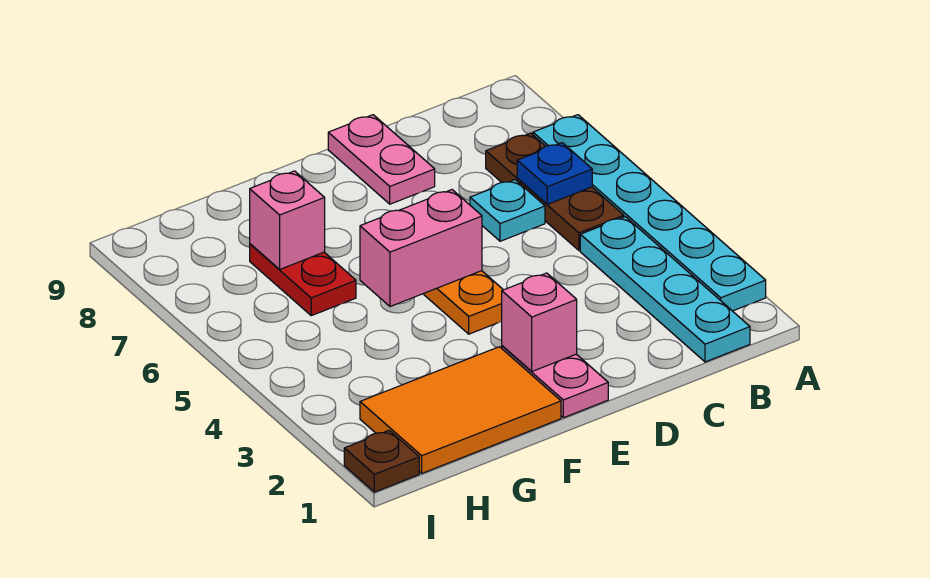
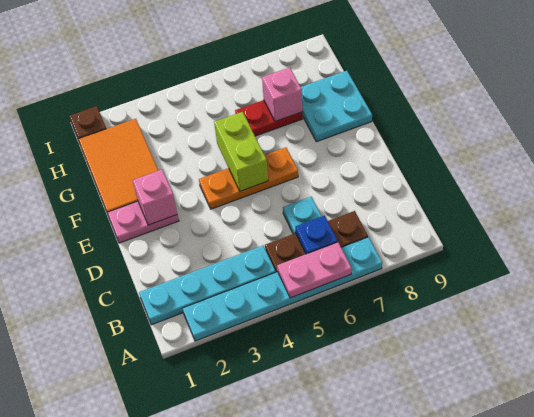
pink 1x2 plate [328,115,435,204] -> pink 1x2 plate moved to [277,242,352,298]
pink 1x2 brick [360,190,482,307] -> lime 1x2 brick [214,112,268,191]
none -> cyan 2x2 plate [301,71,372,142]

